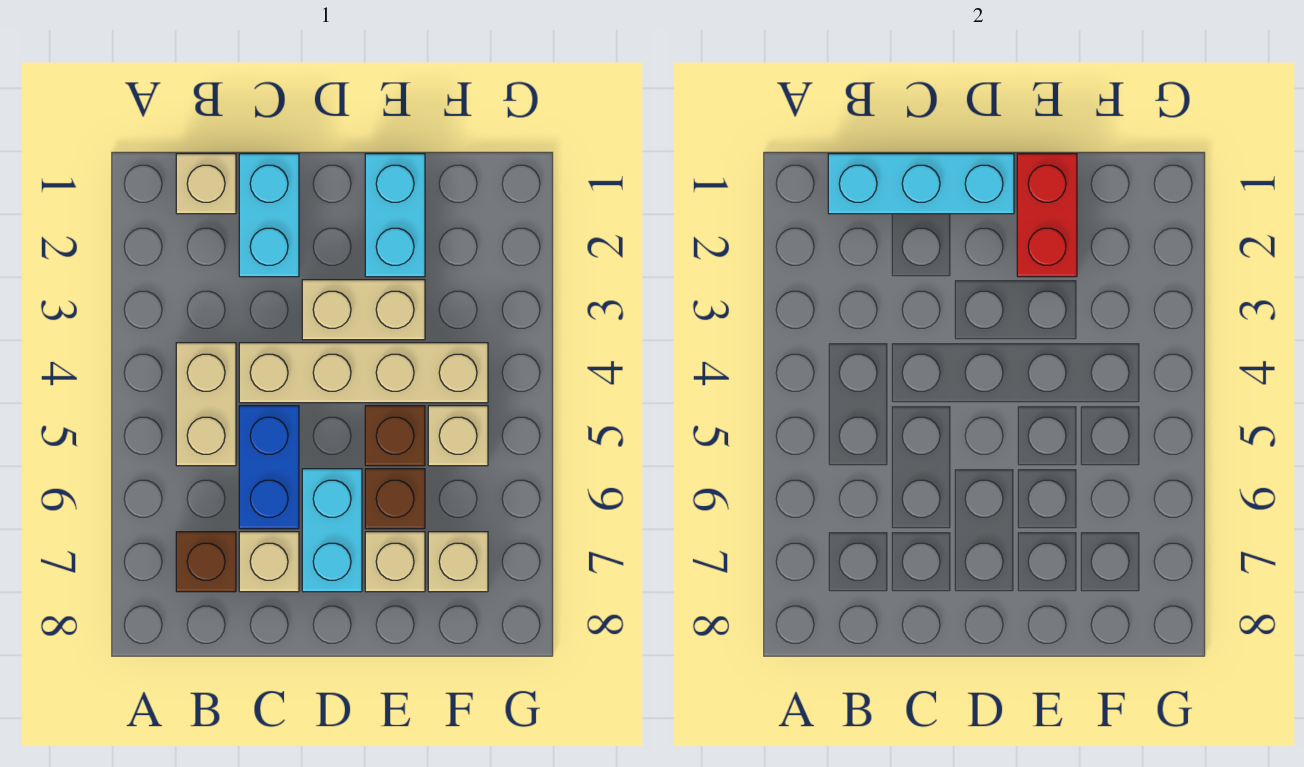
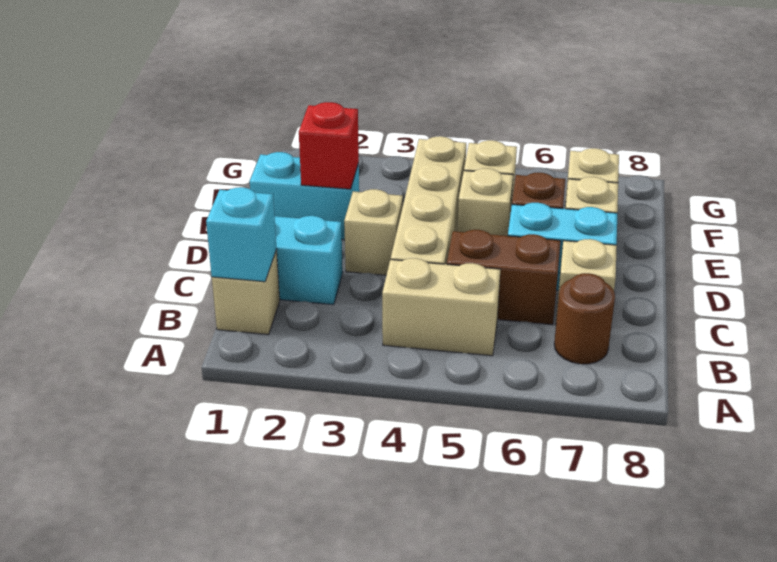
cyan 1x3 brick [828,154,1014,214] -> cyan 1x1 brick [206,187,277,282]
brown 1x1 brick [176,532,236,592] -> brown 1x1 round brick [554,273,615,364]
blue 1x2 brick [239,406,299,529] -> brown 1x2 brick [447,230,560,325]
tan 1x2 brick [302,280,425,340] -> tan 1x1 brick [344,189,403,275]
red 1x2 brick [1017,154,1077,277] -> red 1x1 brick [299,102,359,189]
brown 1x1 brick [365,406,425,466] -> tan 1x1 brick [457,168,513,236]

